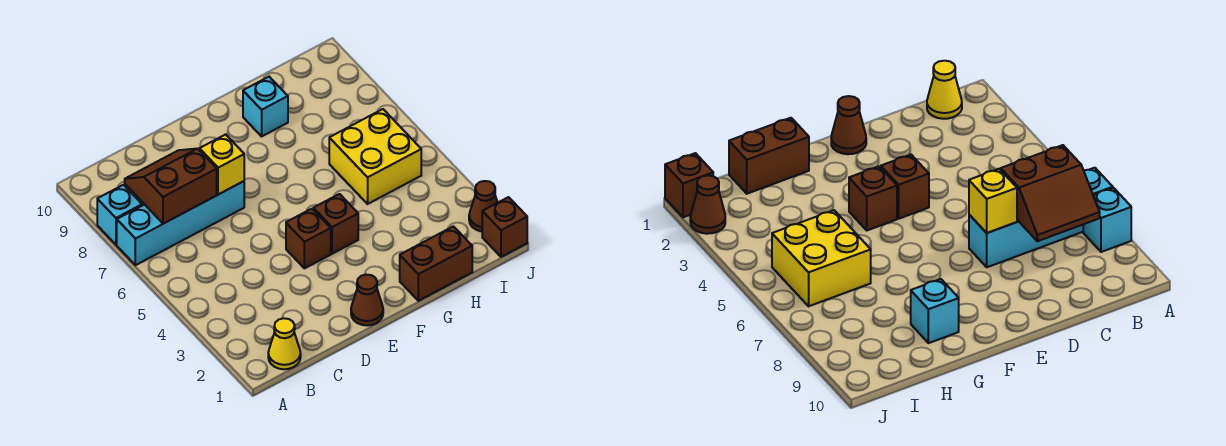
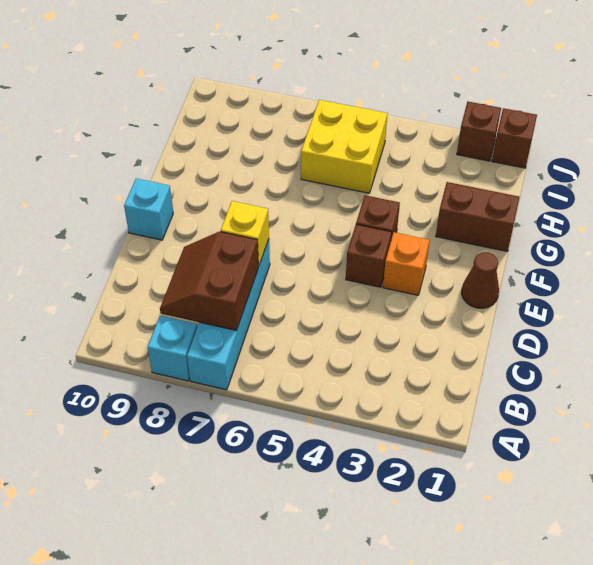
yellow 1x1 cone [268,318,301,369] -> none
none -> orange 1x1 brick [383,232,430,295]
brown 1x2 brick [400,226,472,301] -> brown 1x2 brick turned to [436,182,519,251]
cyan 1x1 brick [243,77,288,136] -> cyan 1x1 brick moved to [124,178,173,240]
brown 1x1 cone [469,181,498,231] -> brown 1x1 brick [457,102,501,161]

